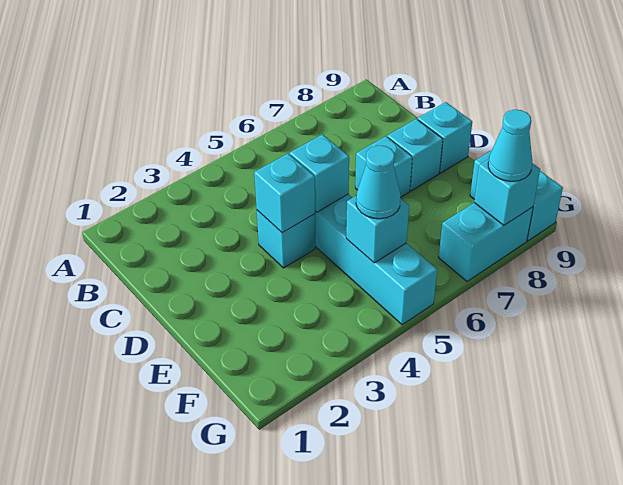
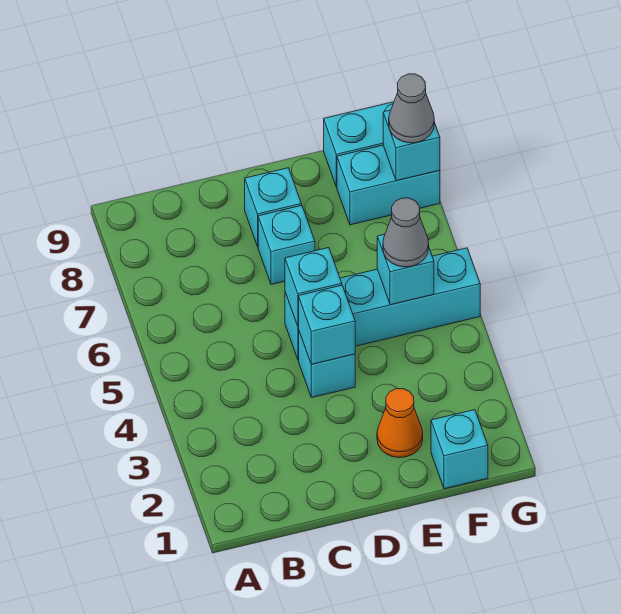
cyan 1x1 brick [418,102,472,173] -> cyan 1x1 brick moved to [431,410,488,489]
none -> orange 1x1 cone [377,389,423,458]
cyan 1x1 cone [356,146,401,219] -> grey 1x1 cone [383,198,429,267]
cyan 1x2 brick [439,203,533,281] -> cyan 1x2 brick turned to [337,145,440,225]
cyan 1x1 cone [488,110,532,181] -> grey 1x1 cone [389,74,434,143]

